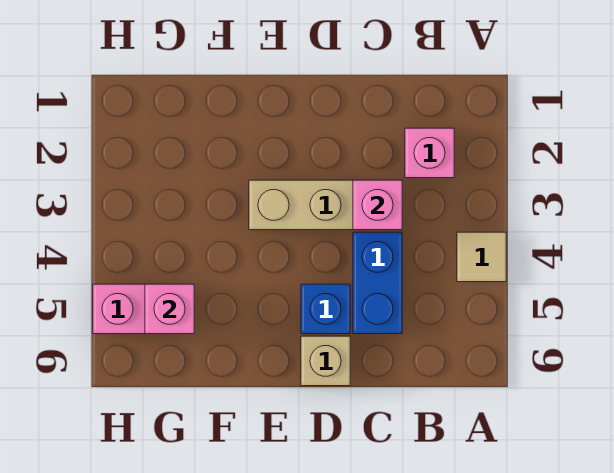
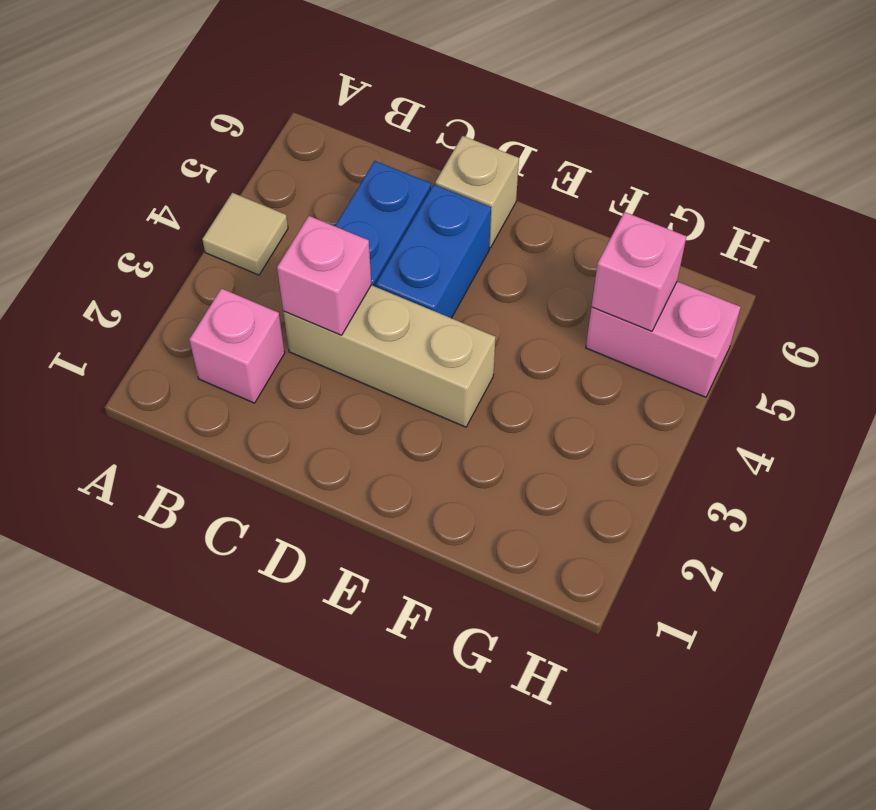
blue 1x1 brick [301,284,350,334] -> blue 1x2 brick [376,185,491,318]

